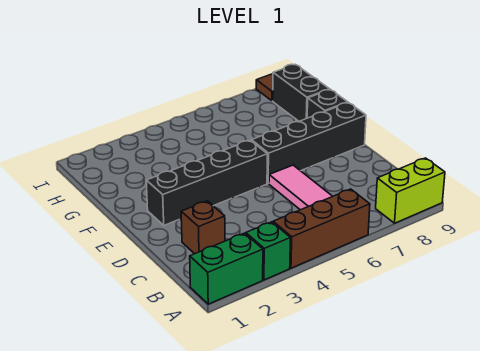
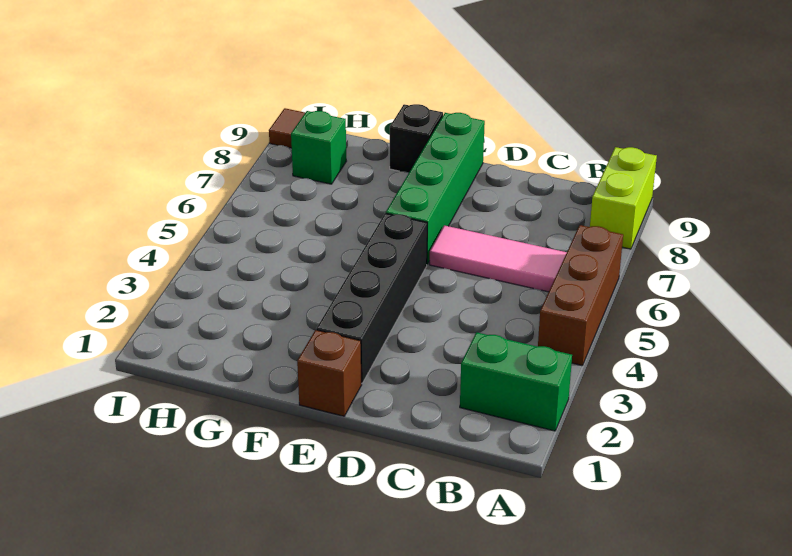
green 1x2 brick [190,233,263,304] -> green 1x2 brick turned to [460,332,572,431]
green 1x1 brick [246,222,290,280] -> green 1x1 brick moved to [291,111,346,184]
brown 1x1 brick [181,201,225,254] -> brown 1x1 brick moved to [297,330,362,416]
black 1x4 brick [252,103,366,183] -> green 1x4 brick [386,113,485,264]
black 1x2 brick [273,64,330,121] -> none

